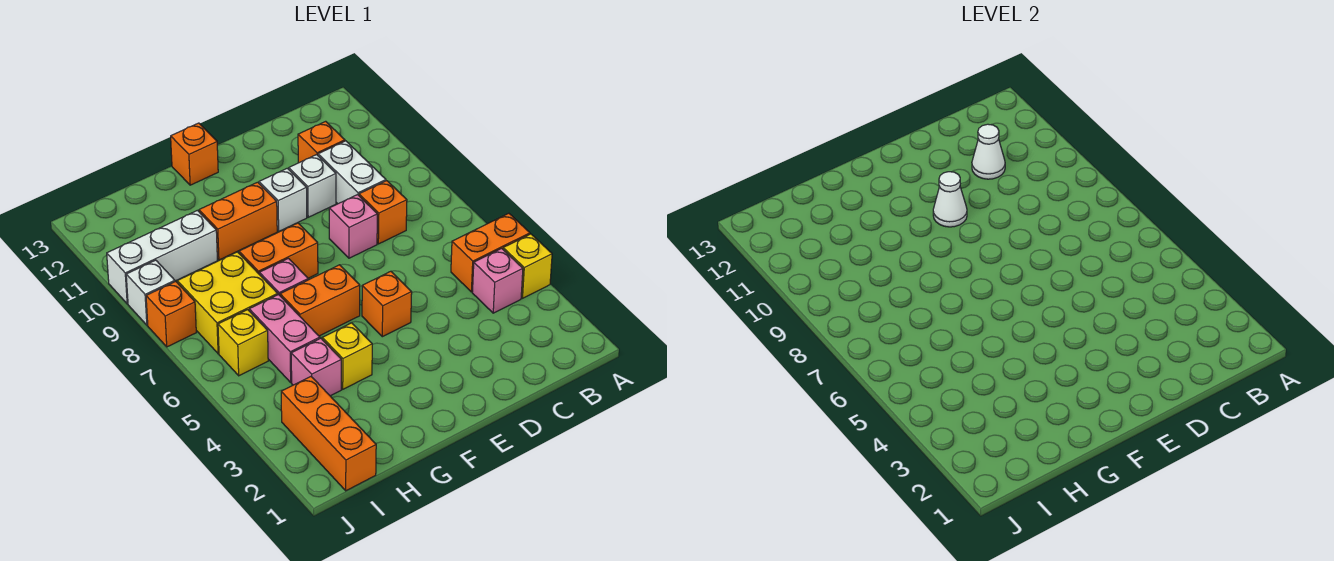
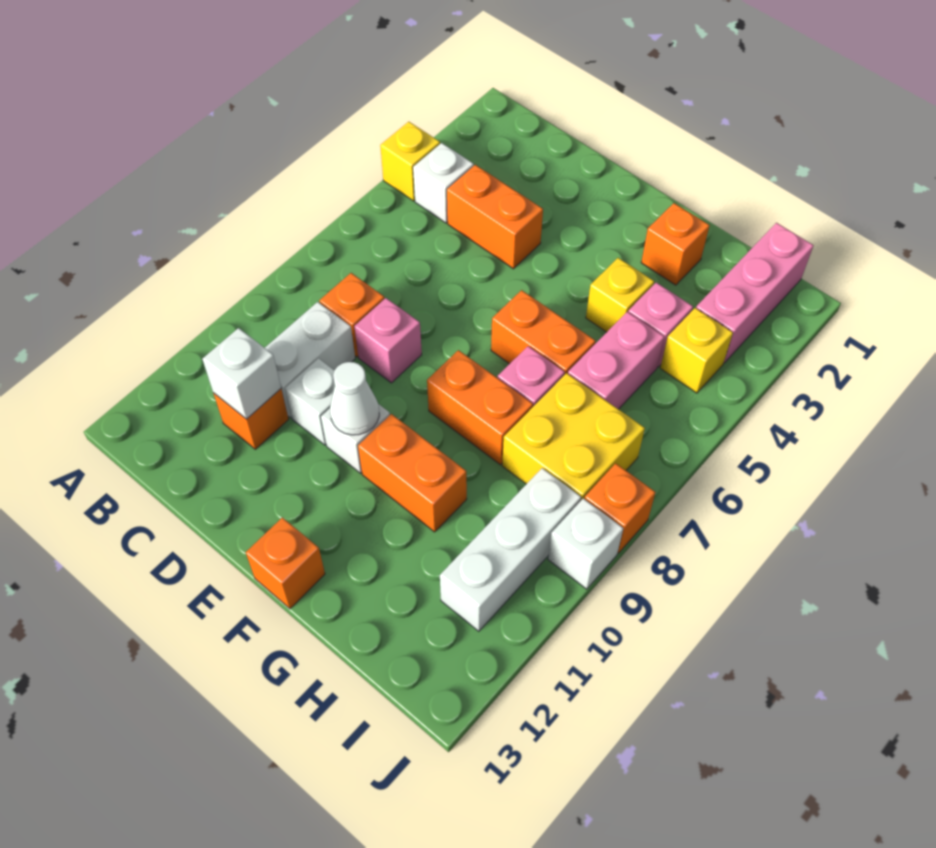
orange 1x2 brick [451,213,530,292] -> orange 1x2 brick moved to [447,165,543,269]
pink 1x1 brick [472,248,523,313] -> white 1x1 brick [413,143,474,223]
white 1x1 cone [972,124,1005,179] -> white 1x1 brick [202,328,281,419]
orange 1x1 brick [362,271,412,337] -> orange 1x1 brick moved to [641,203,709,285]
white 1x3 brick [107,210,217,304] -> white 1x3 brick turned to [440,468,581,631]
orange 1x3 brick [281,376,376,491] -> pink 1x3 brick [696,223,814,363]
yellow 1x1 brick [218,310,268,376] -> yellow 1x1 brick moved to [660,308,733,393]

